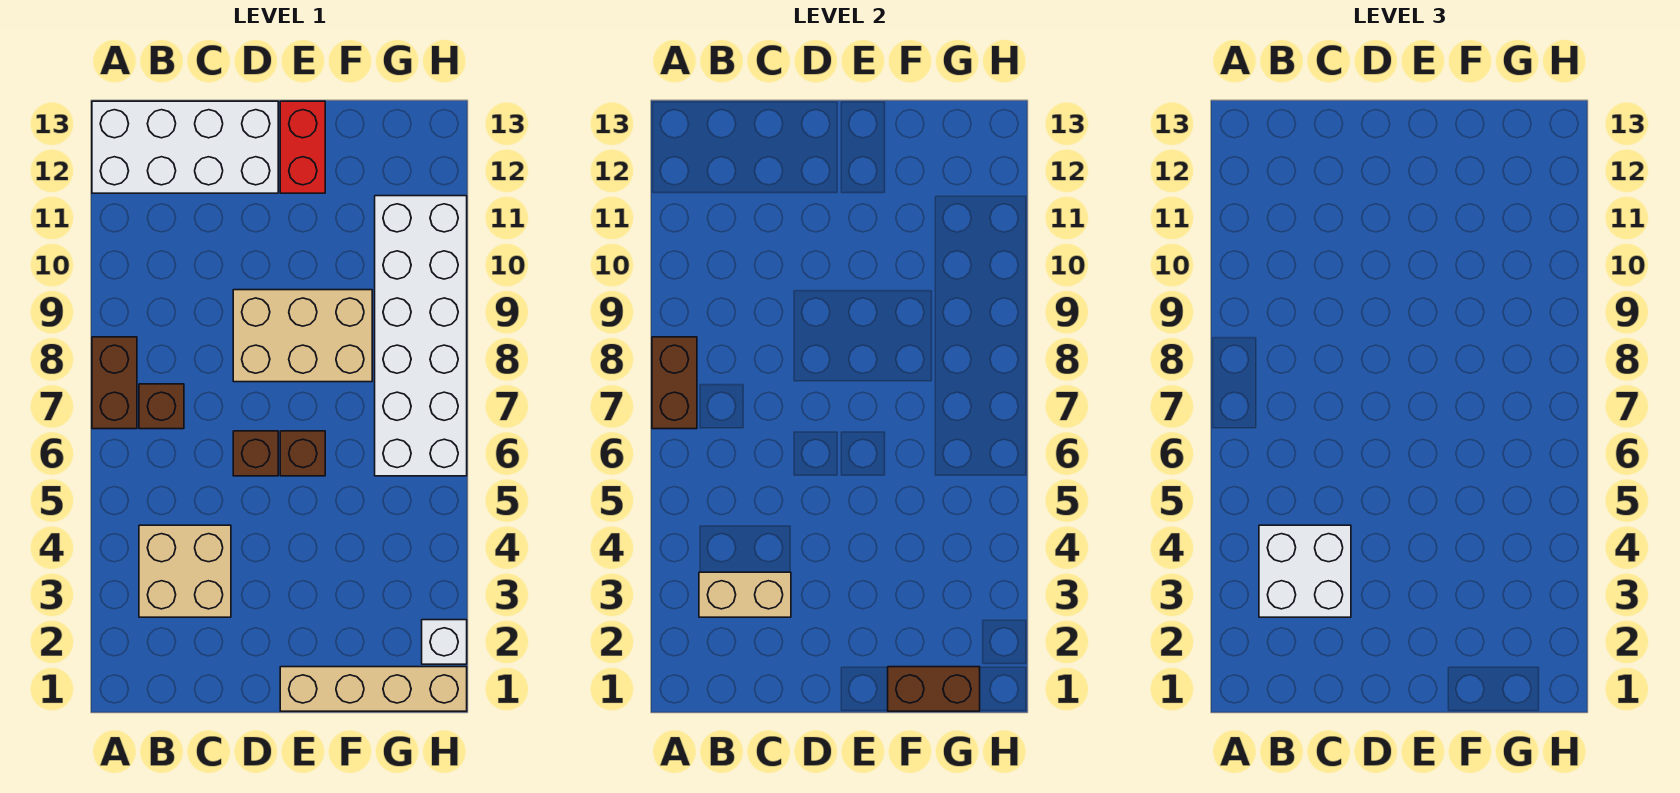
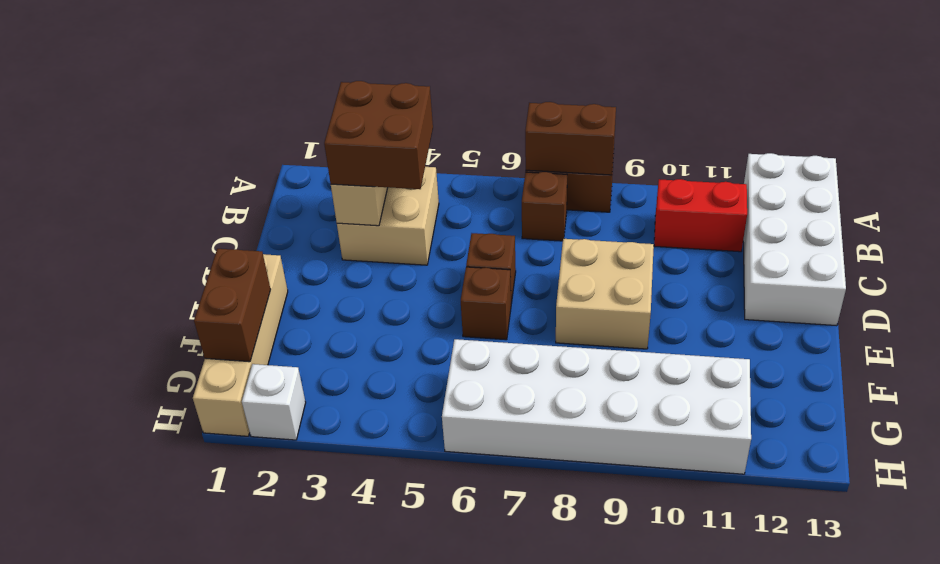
white 2x2 brick [1259,525,1351,617] -> brown 2x2 brick [324,81,433,189]
tan 2x3 brick [233,290,372,382] -> tan 2x2 brick [556,239,654,349]
red 1x2 brick [280,101,325,193] -> red 1x2 brick moved to [654,179,747,252]

